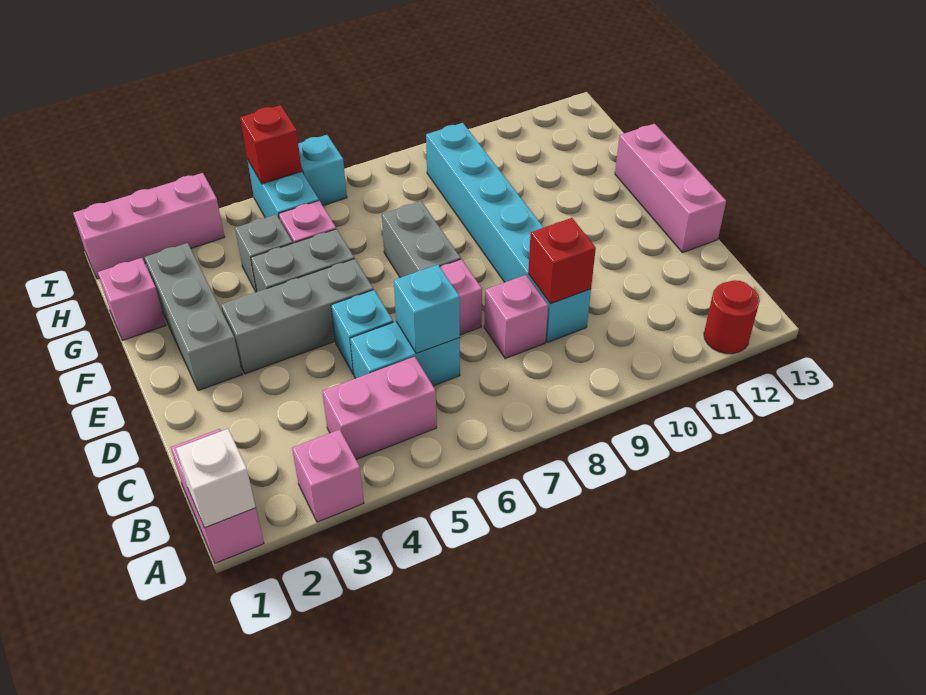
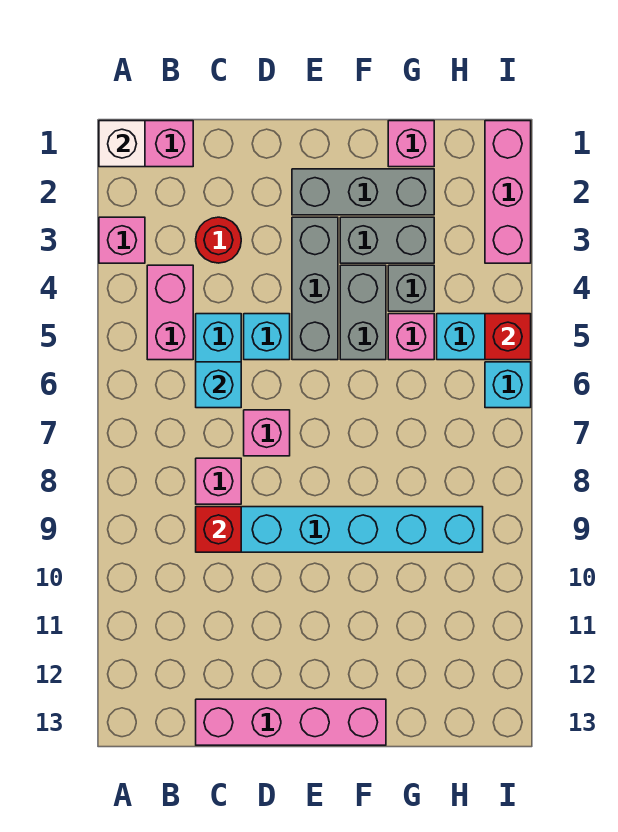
red 1x1 round brick [704,280,760,354] -> red 1x1 round brick moved to [196,217,241,263]
pink 1x3 brick [615,124,726,253] -> pink 1x4 brick [196,699,386,745]
grey 1x2 brick [382,201,461,278] -> grey 1x2 brick moved to [340,217,434,263]

